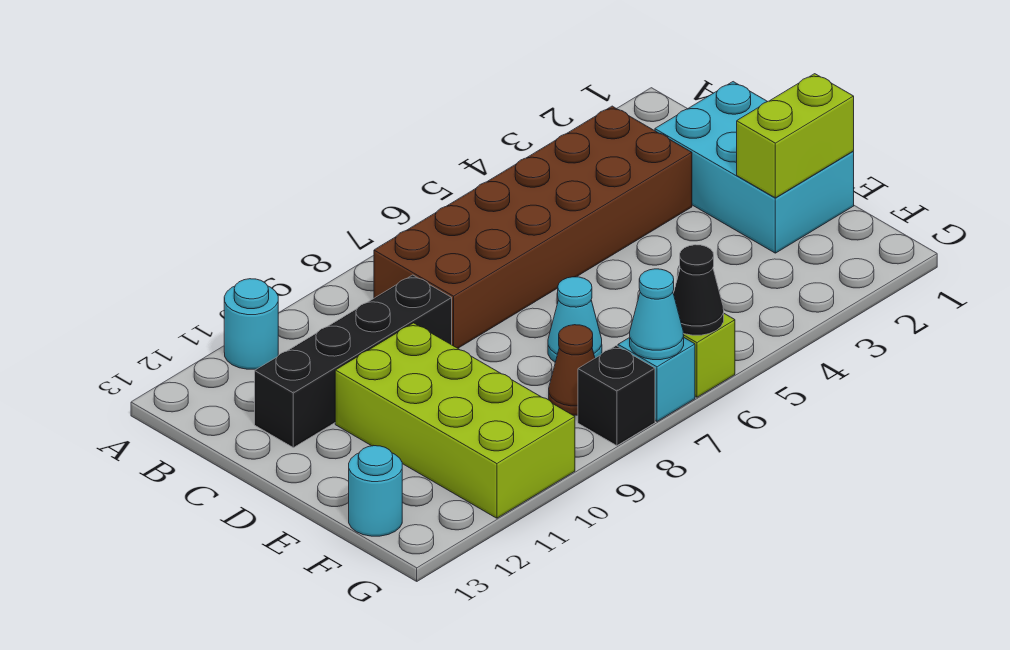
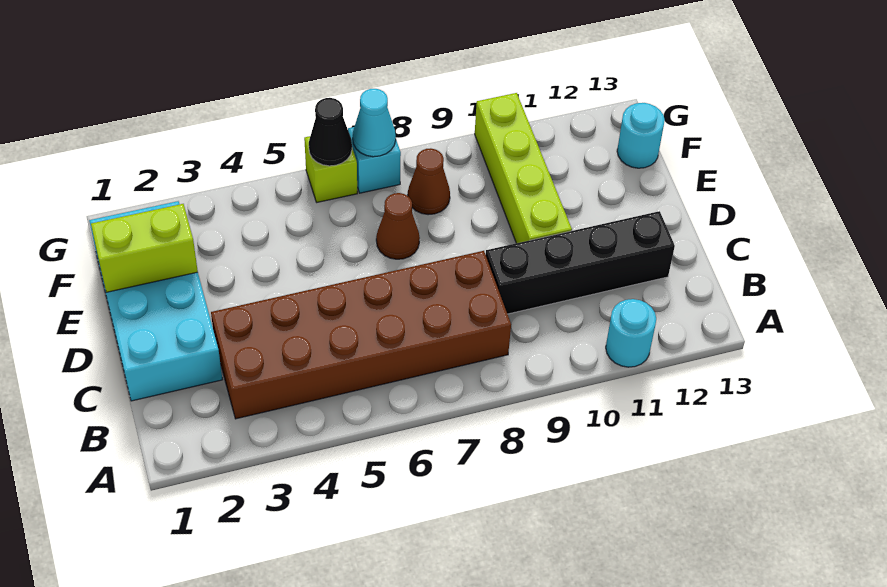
cyan 2x3 brick [655,82,854,253] -> cyan 2x4 brick [89,201,222,401]
lime 2x4 brick [335,323,575,518] -> lime 1x4 brick [475,93,572,243]
cyan 1x1 cone [548,277,602,362] -> brown 1x1 cone [376,193,420,259]
black 1x1 brick [578,346,655,446] -> none

